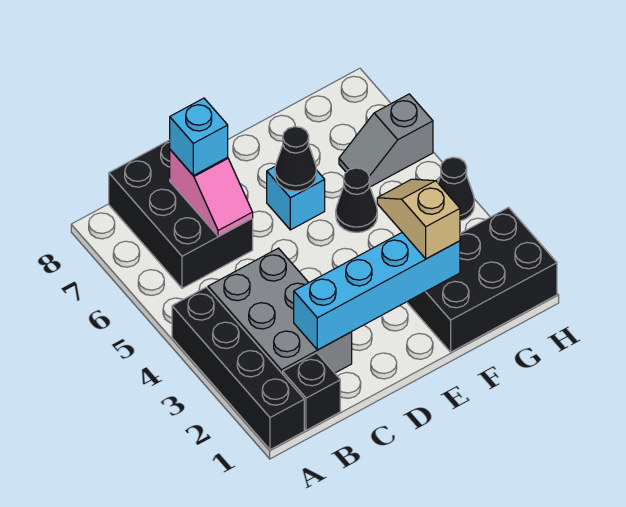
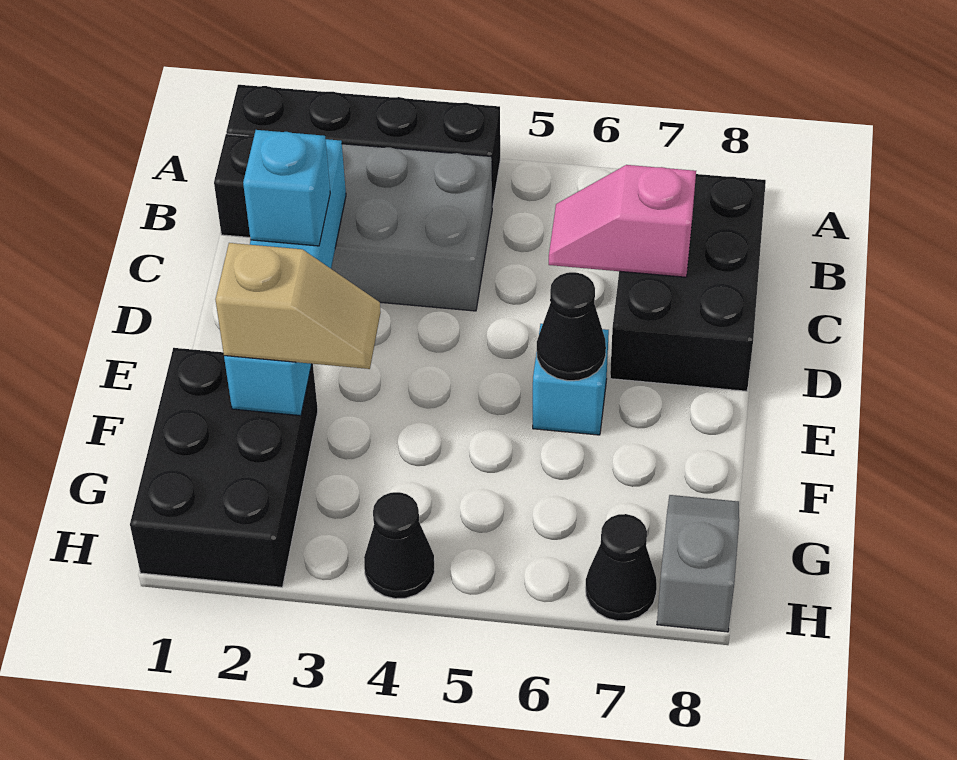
black 2x3 brick [109,140,253,288] -> black 2x3 brick turned to [610,174,766,391]
cyan 1x1 brick [170,98,228,175] -> cyan 1x1 brick moved to [243,130,330,246]
black 1x1 cone [336,168,377,233] -> black 1x1 cone moved to [586,514,657,621]
grey 1x2 slope [339,94,433,187] -> grey 1x2 slope moved to [657,495,739,632]

